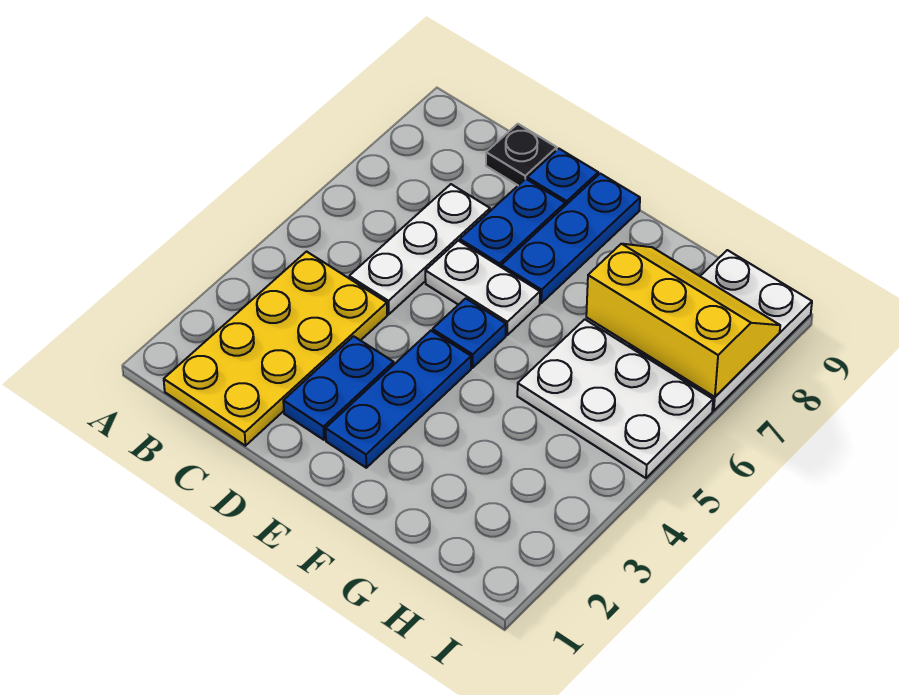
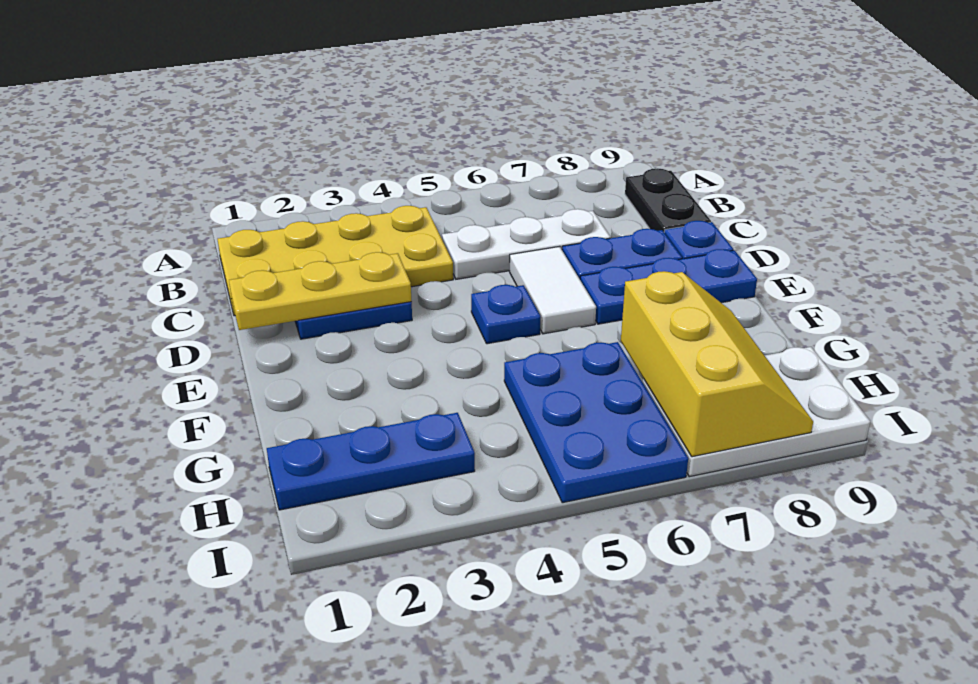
black 1x1 plate [486,124,557,185] -> black 1x2 plate [625,168,711,232]
none -> yellow 1x3 plate [229,252,412,330]
white 1x2 plate [425,241,540,335] -> white 1x2 tile [510,246,596,334]
blue 1x3 plate [326,331,471,468] -> blue 1x3 plate moved to [267,413,475,510]
white 2x3 plate [517,319,713,478] -> blue 2x3 plate [504,342,688,503]

